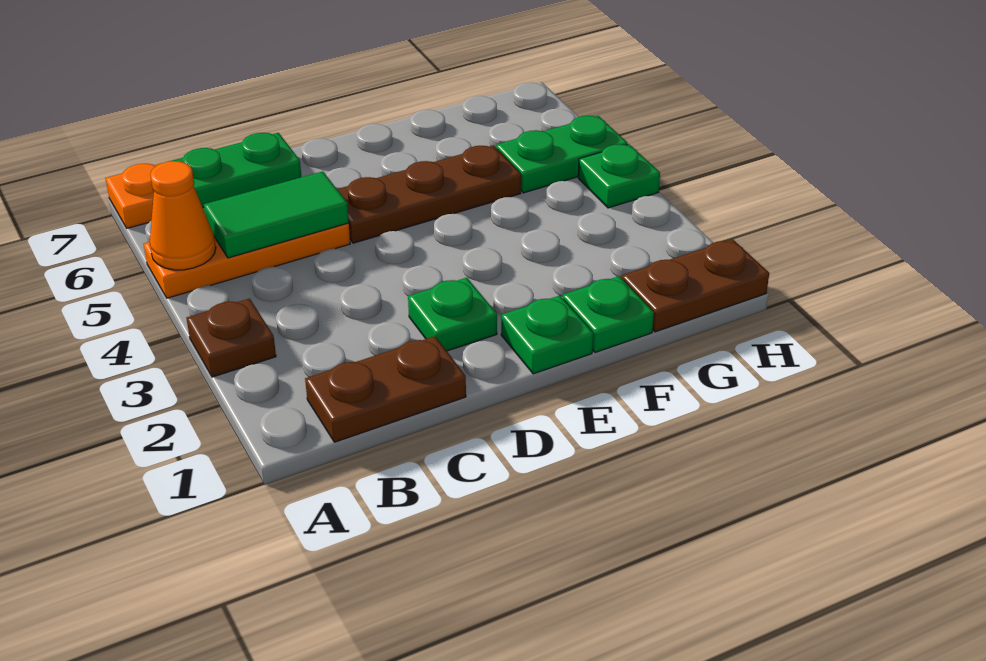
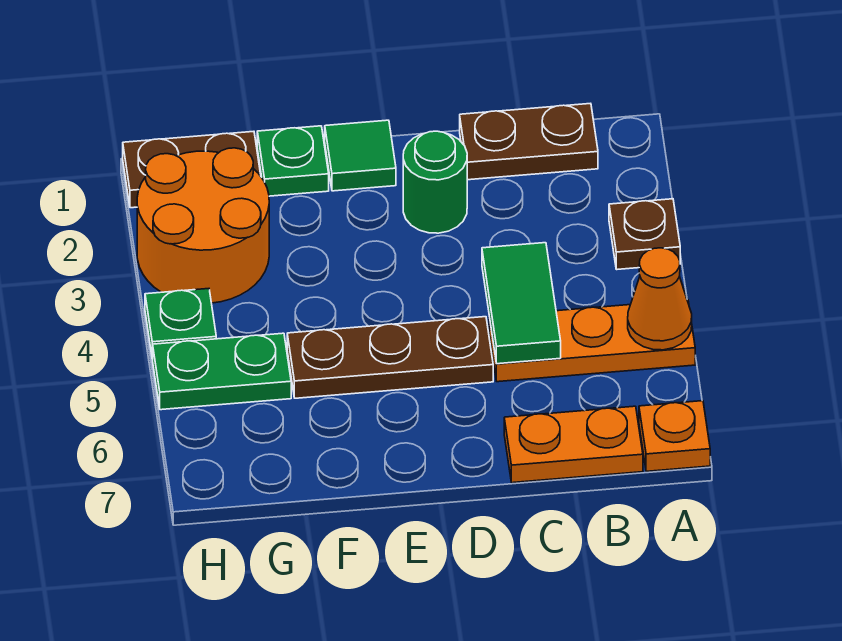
green 1x2 tile [204,172,349,258] -> green 1x2 tile turned to [482,243,561,364]
green 1x2 plate [168,133,301,207] -> orange 1x2 plate [504,406,643,483]
green 1x1 plate [408,278,497,351] -> green 1x1 round brick [403,131,467,233]
green 1x1 plate [501,296,593,374] -> green 1x1 tile [325,120,396,191]
none -> orange 2x2 round brick [137,148,269,303]

